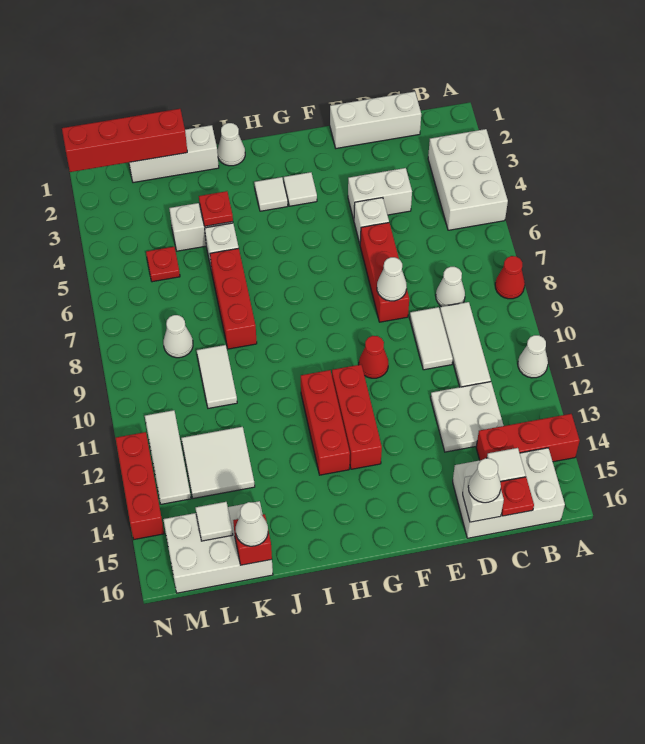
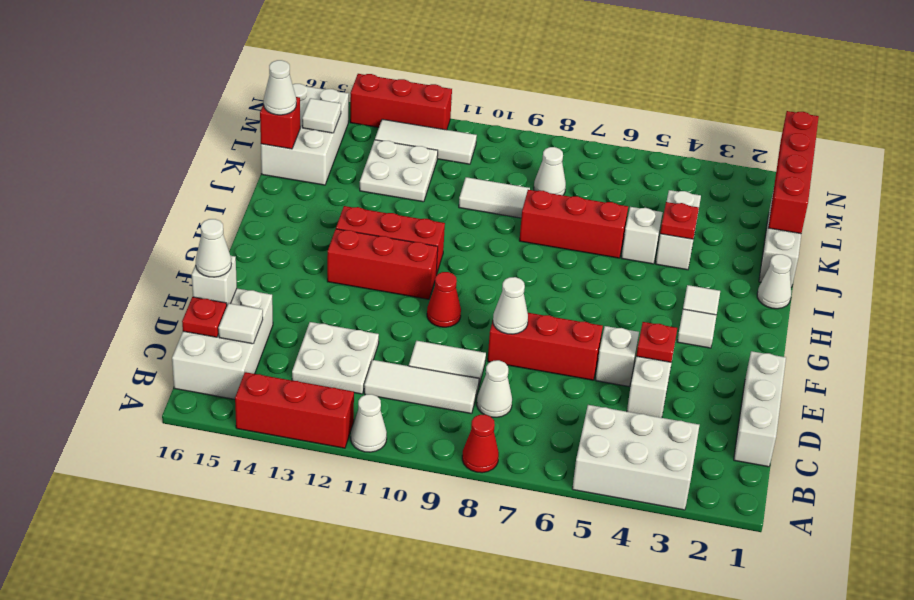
red 1x3 brick [476,414,580,462] -> red 1x3 brick turned to [235,372,354,448]
white 2x2 tile [181,427,255,498] -> white 2x2 plate [360,140,438,202]
red 1x1 plate [146,247,180,282] -> red 1x1 plate moved to [636,322,677,362]

